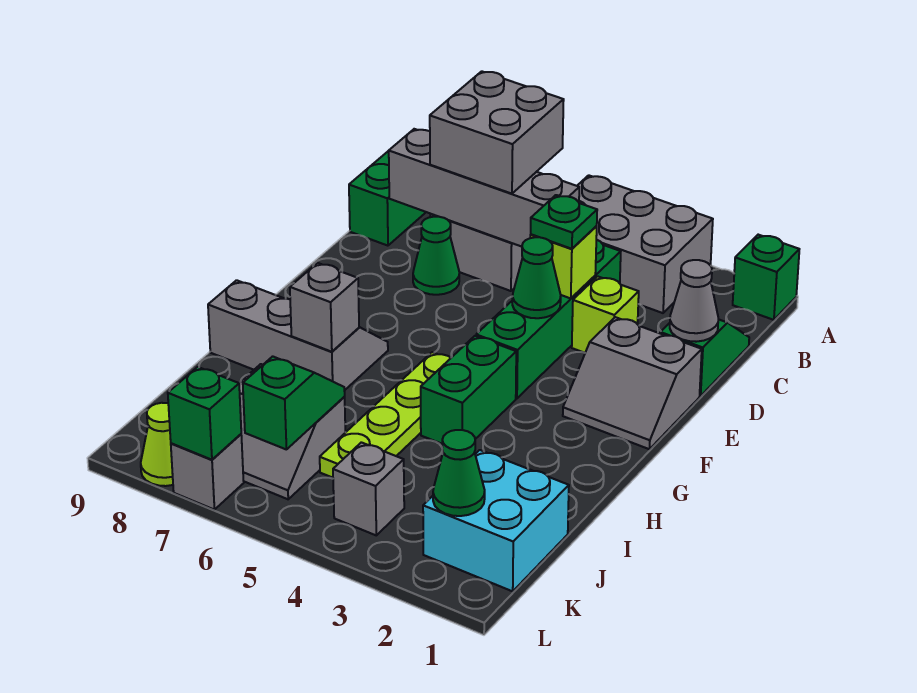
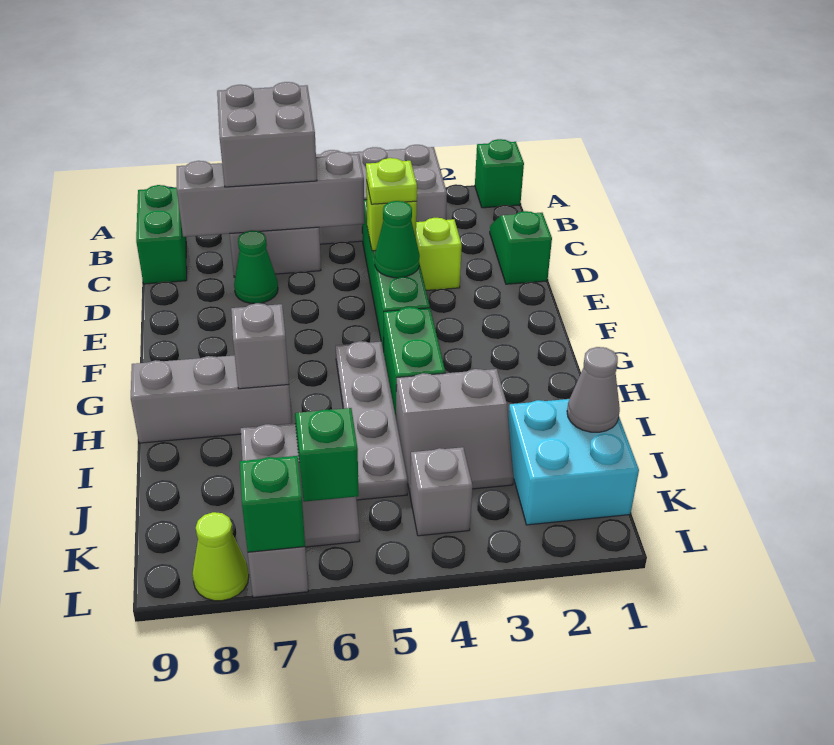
grey 1x1 cone [670,260,718,342] -> grey 1x1 cone moved to [567,347,620,432]
green 1x1 plate [531,195,597,249] -> lime 1x1 plate [366,158,417,204]
grey 2x2 slope [563,317,702,449] -> grey 2x2 slope moved to [396,369,514,493]
lime 1x4 plate [320,352,451,478] -> grey 1x4 plate [336,341,408,500]
green 1x1 cone [433,430,485,516] -> none

